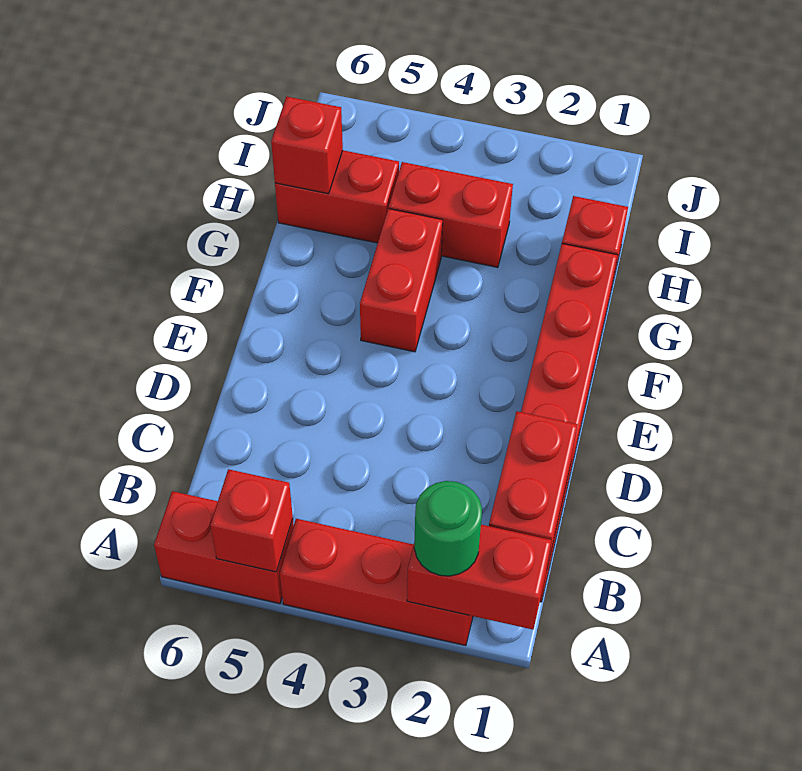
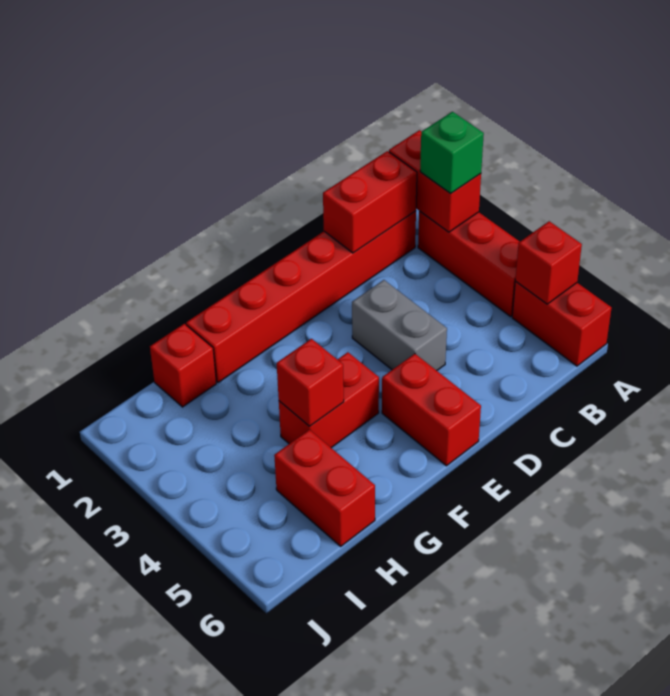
green 1x1 round brick [414,481,482,576] -> green 1x1 brick [420,112,484,194]
none -> grey 1x2 brick [352,280,447,371]
red 1x2 brick [389,162,513,267] -> red 1x2 brick moved to [382,354,481,466]
red 1x1 brick [271,97,343,194] -> red 1x1 brick moved to [277,339,344,426]

